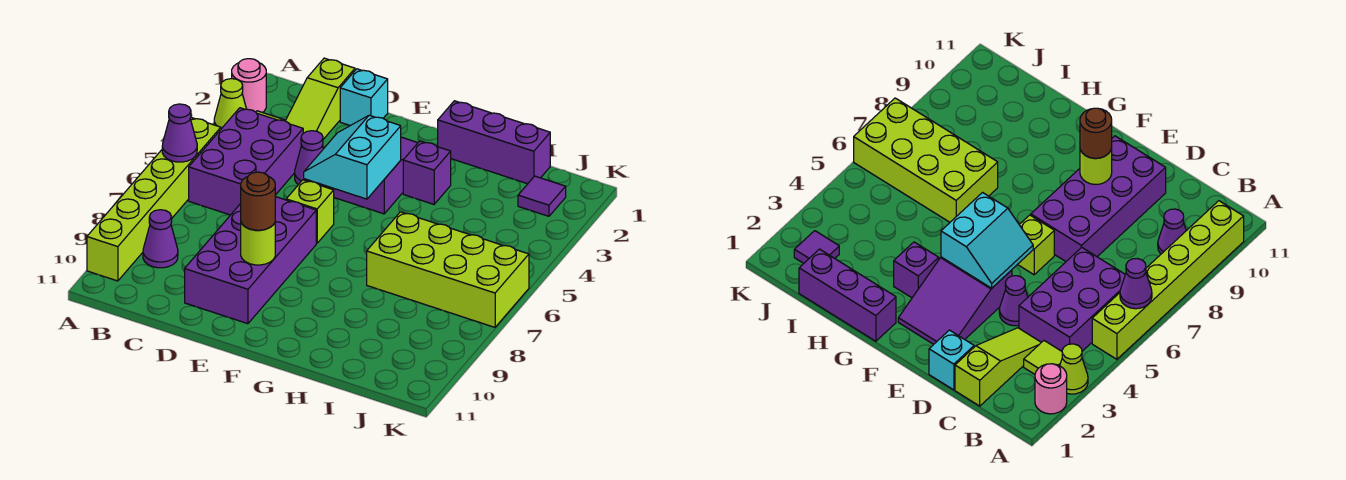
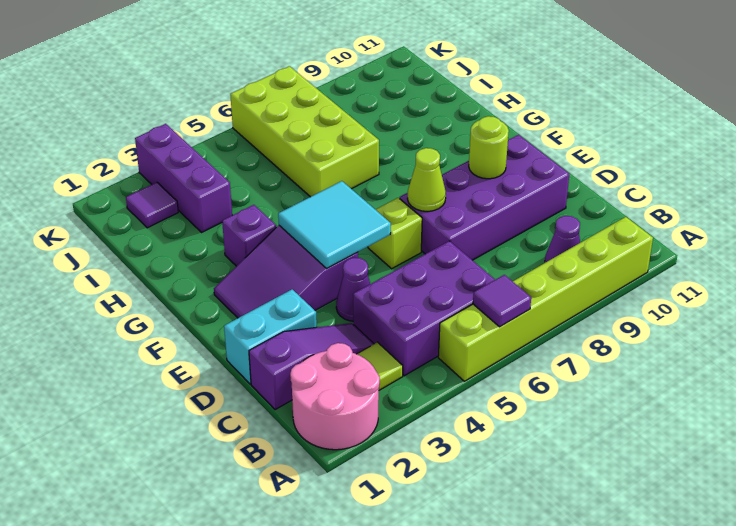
pink 1x1 round brick [232,59,266,113] -> pink 2x2 round brick [290,343,380,450]
lime 1x1 cone [214,79,246,129] -> lime 1x1 cone moved to [407,148,446,211]
purple 1x1 cone [162,104,197,162] -> purple 1x1 tile [473,275,531,327]
lime 1x3 slope [286,58,355,139] -> purple 1x3 slope [249,323,374,410]
cyan 1x1 brick [340,69,388,126] -> cyan 1x2 brick [224,289,317,384]
cyan 2x2 slope [304,115,401,199] -> cyan 2x2 tile [278,181,391,269]
brown 1x1 round brick [241,172,275,230] -> none
purple 1x3 brick [438,101,550,184] -> purple 1x3 brick moved to [135,124,232,232]

